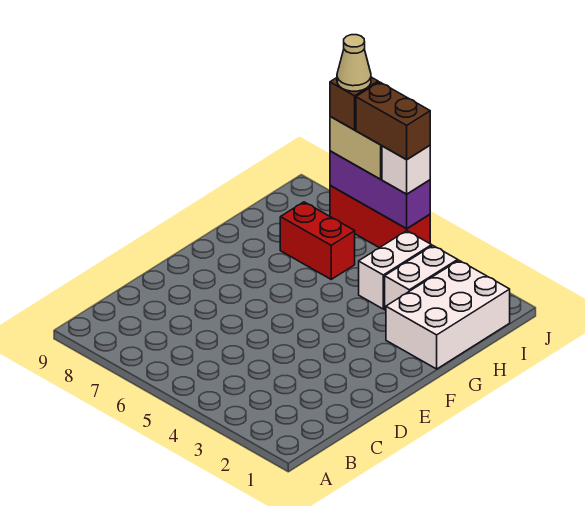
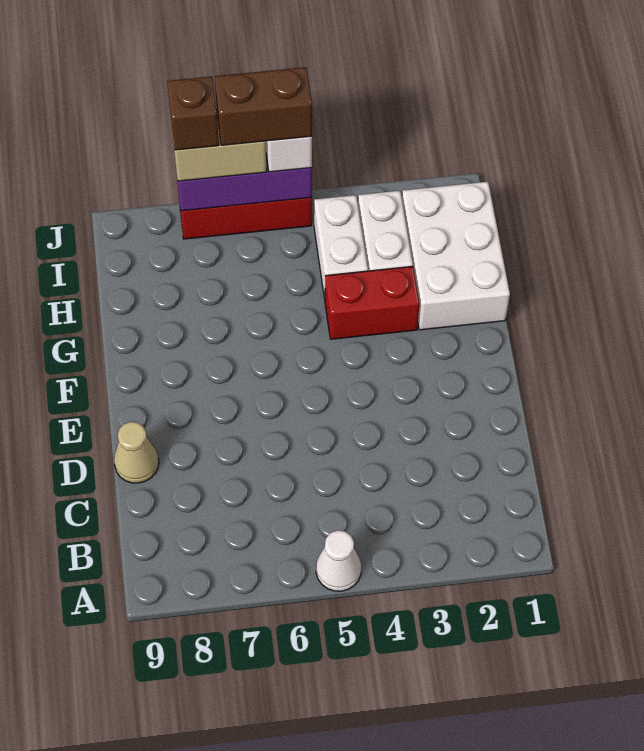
none -> white 1x1 cone [316,530,361,591]
red 1x2 brick [280,202,355,279] -> red 1x2 brick moved to [325,266,420,339]
tan 1x1 cone [337,35,371,91] -> tan 1x1 cone moved to [114,422,159,483]

